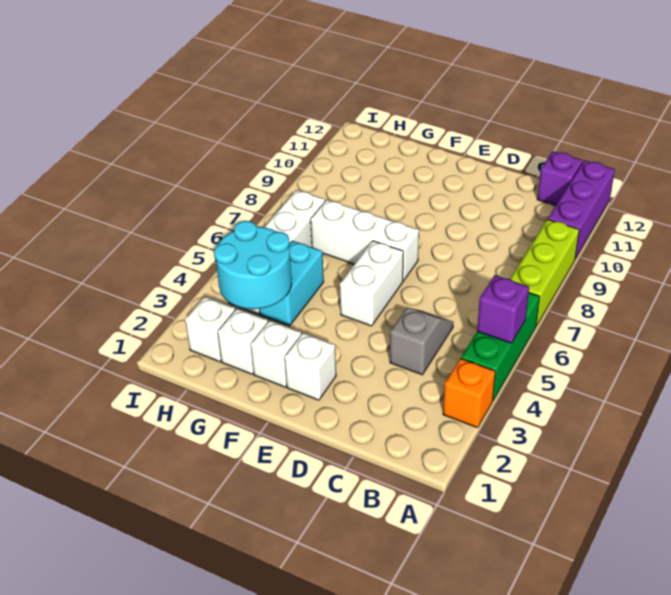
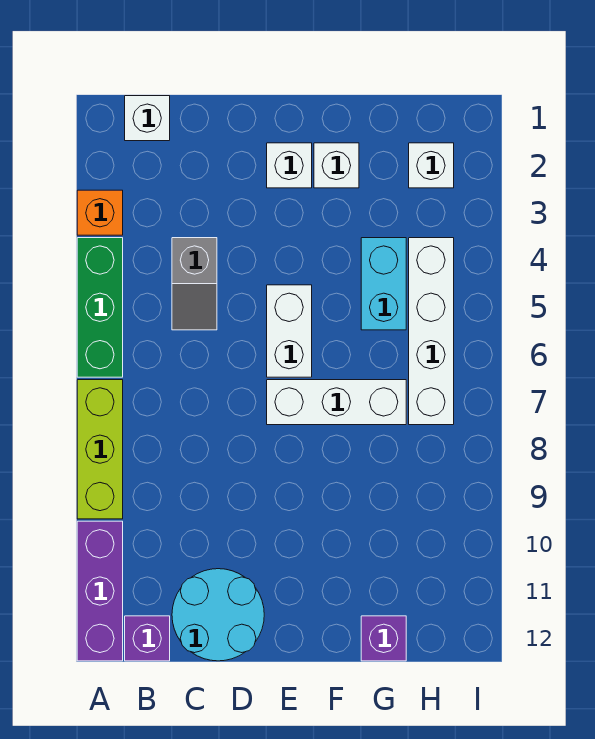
purple 1x1 brick [477,275,529,343] -> purple 1x1 brick moved to [361,616,406,661]
white 1x1 brick [218,308,268,374] -> white 1x1 brick moved to [125,96,170,141]
cyan 2x2 round brick [214,221,292,309] -> cyan 2x2 round brick moved to [172,569,264,661]

